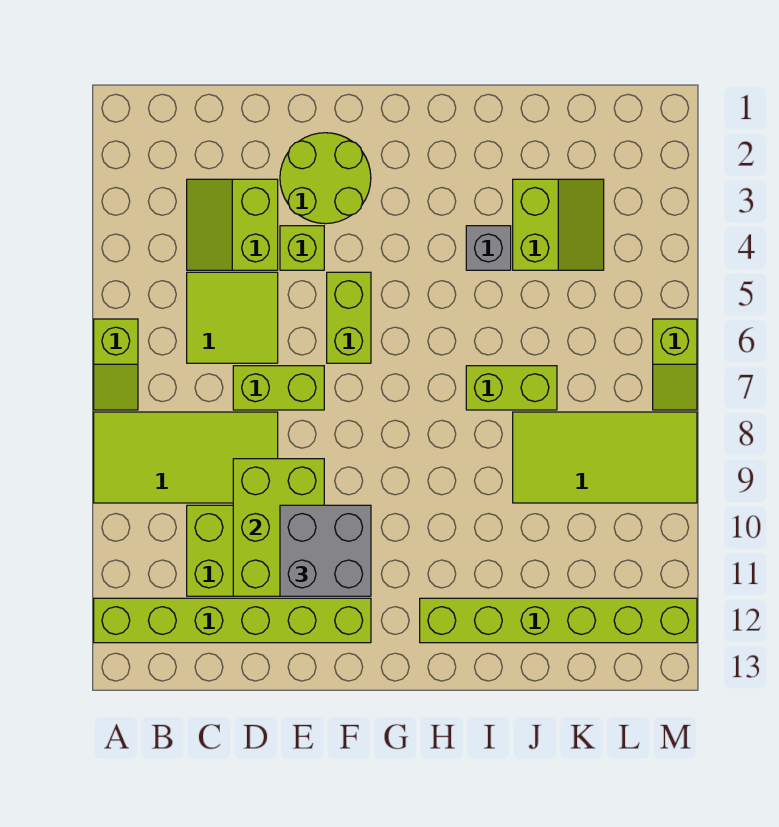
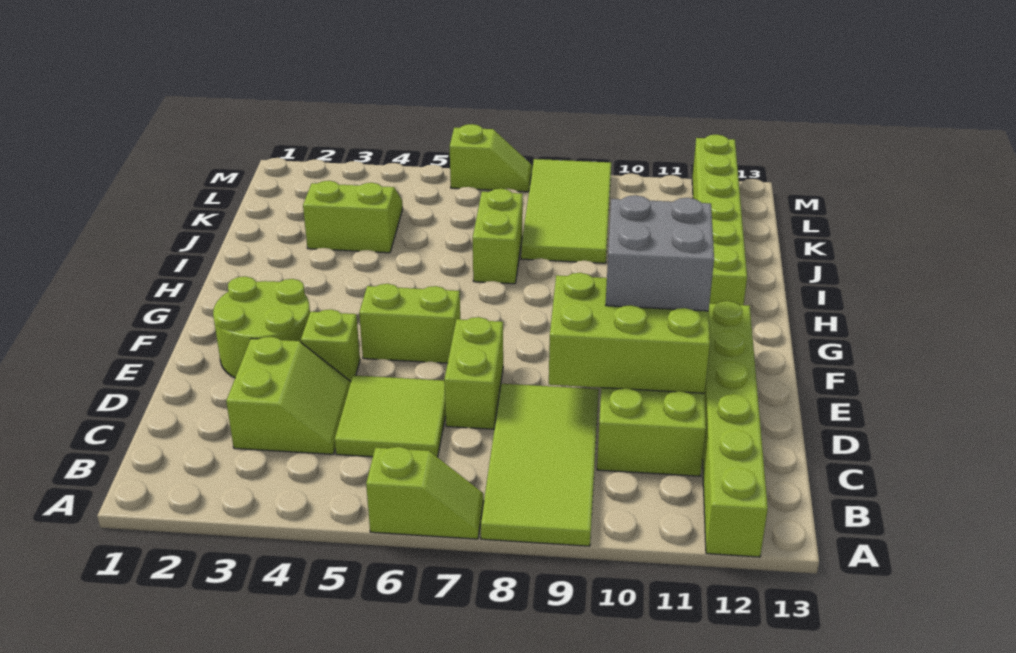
lime 2x2 slope [187,179,278,270] -> lime 2x2 slope turned to [226,337,351,454]
grey 1x1 brick [466,226,511,270] -> none

